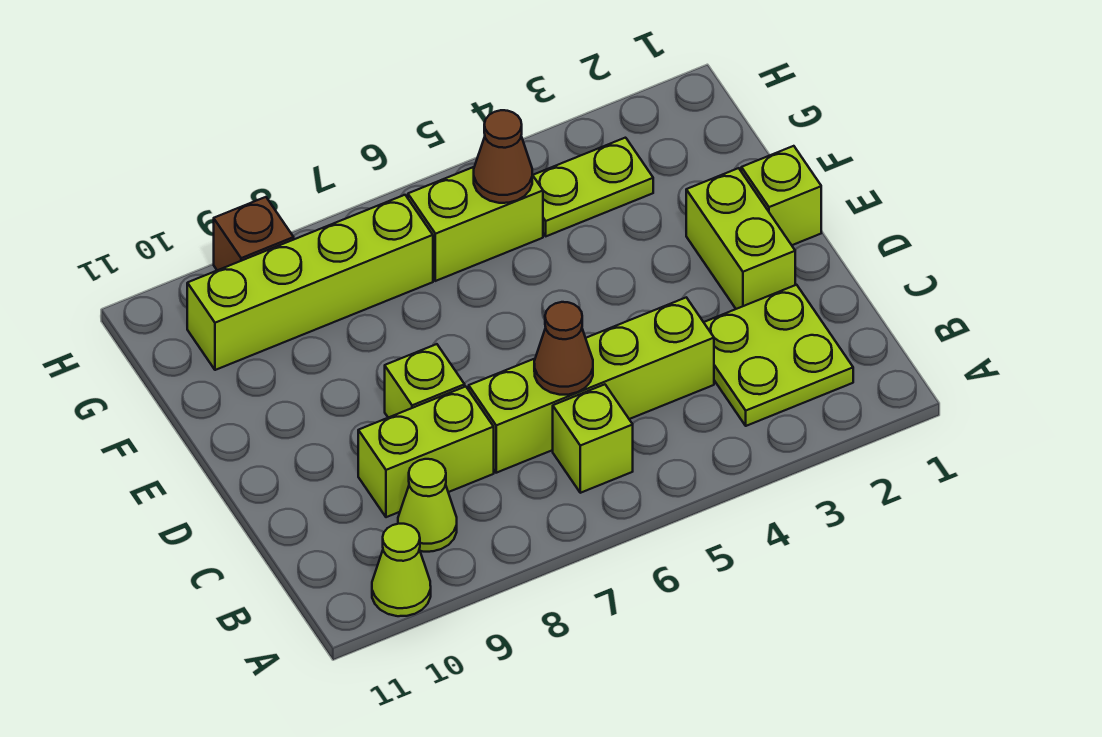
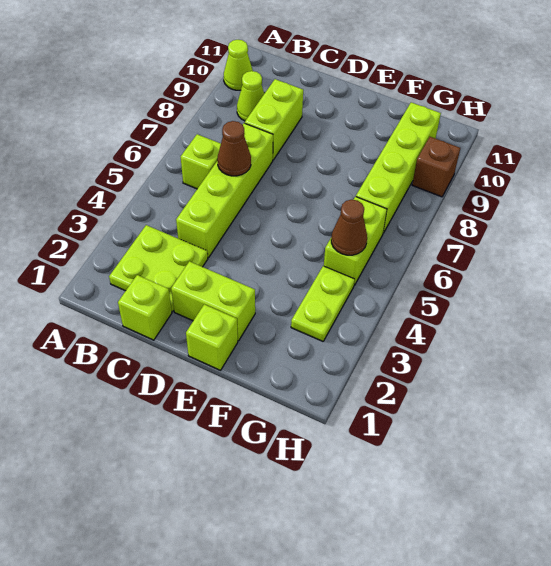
lime 1x1 brick [385,344,465,418] -> lime 1x1 brick moved to [118,275,172,340]

